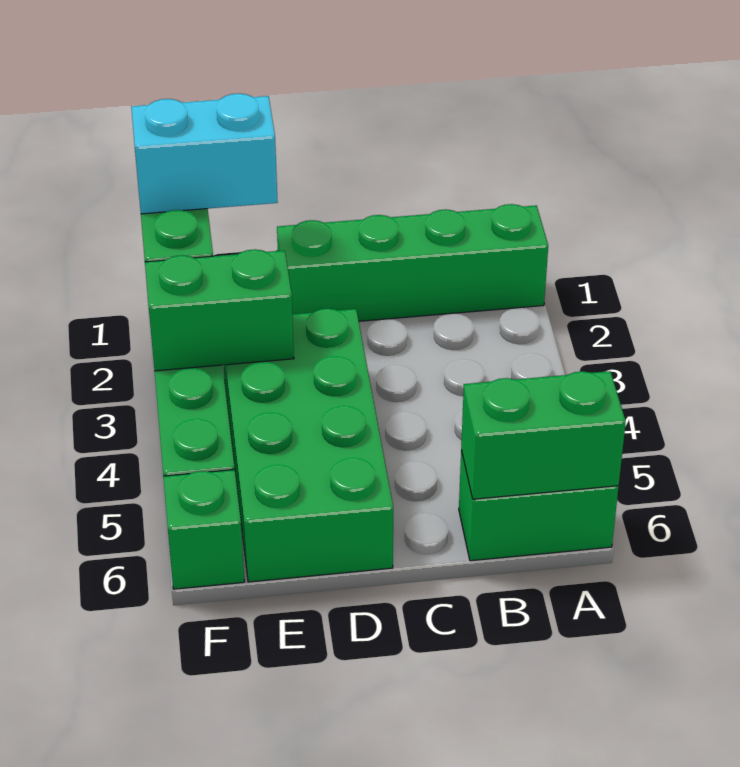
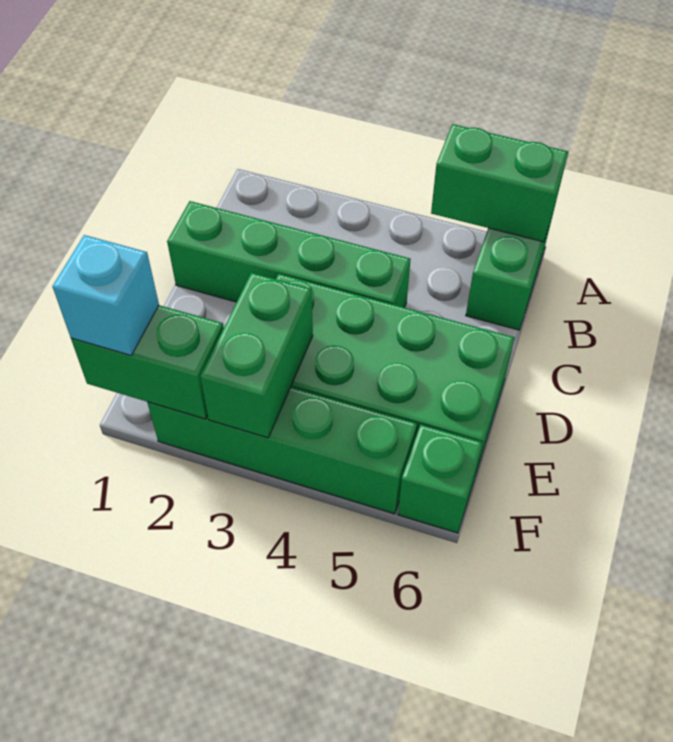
green 1x4 brick [277,204,548,321] -> green 1x4 brick turned to [167,201,410,307]
green 1x2 brick [461,371,626,499] -> green 1x2 brick turned to [431,124,568,242]
cyan 1x2 brick [131,93,278,214] -> cyan 1x1 brick [52,235,159,355]

